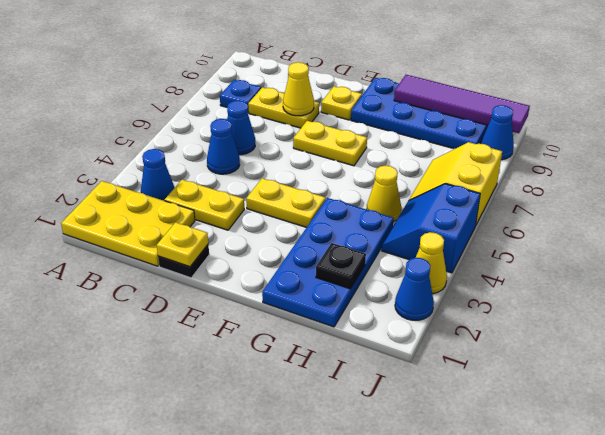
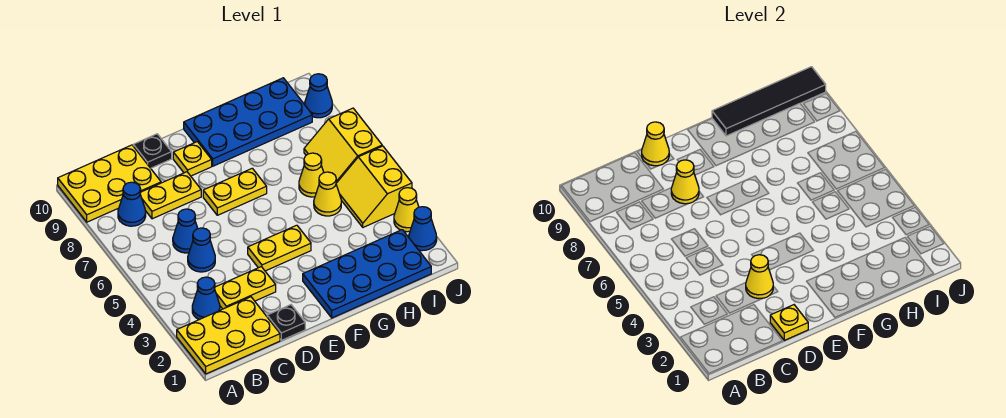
none -> yellow 2x3 plate [58,145,161,222]
blue 1x1 plate [220,80,261,112] -> blue 1x1 cone [118,182,146,226]
none -> yellow 1x1 cone [746,255,773,299]
none -> yellow 1x1 cone [642,122,669,166]
blue 2x4 plate [262,198,394,327] -> blue 2x4 plate turned to [303,230,431,318]
purple 1x4 tile [394,75,530,133] -> black 1x4 tile [712,67,826,136]
black 1x1 plate [316,243,366,289] -> black 1x1 plate moved to [133,134,172,168]
none -> yellow 1x1 cone [299,153,324,197]
blue 2x2 slope [382,184,480,273] -> yellow 2x2 slope [336,146,412,227]

